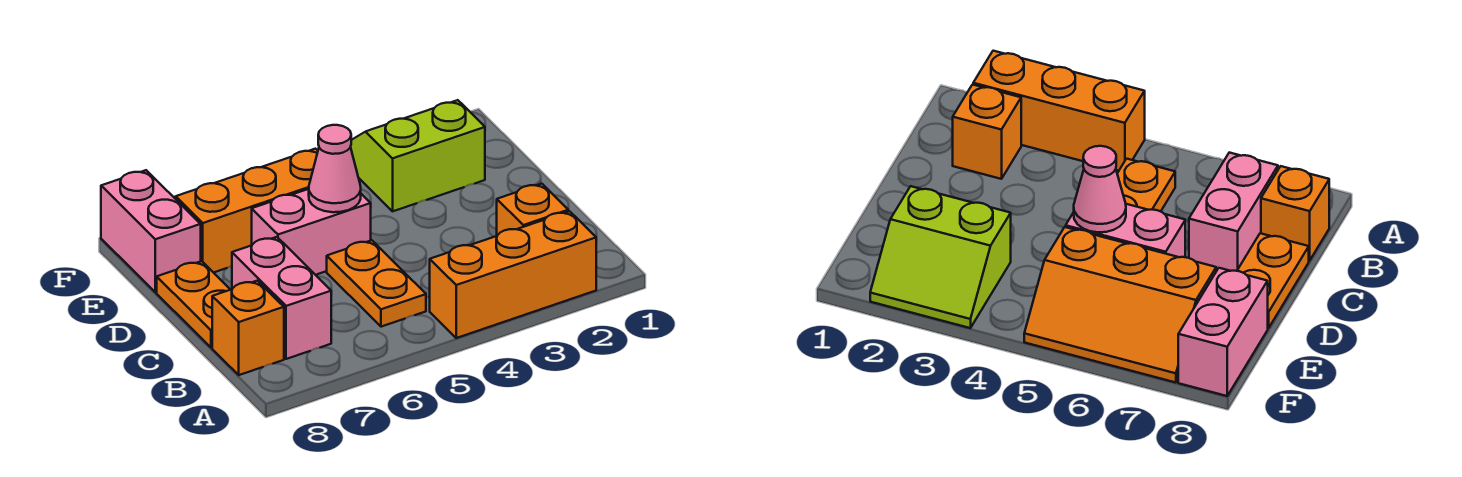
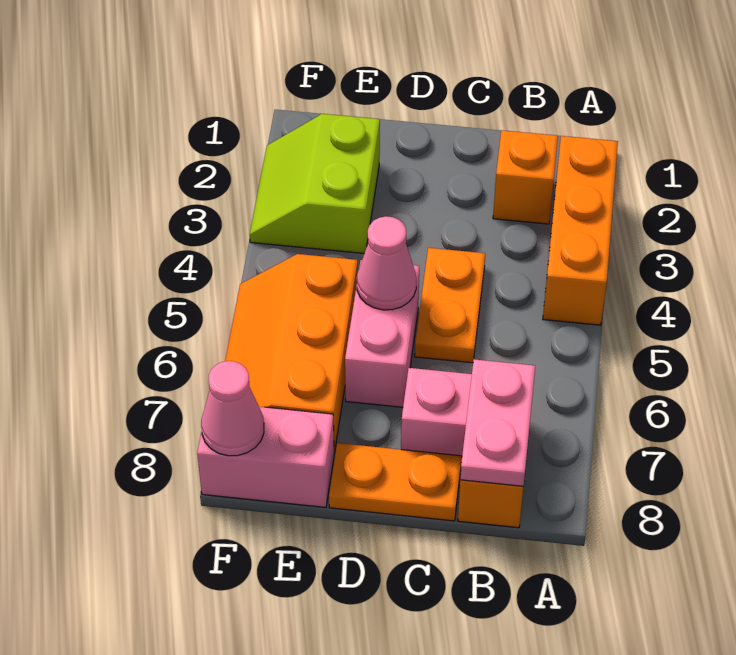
orange 1x2 plate [327,240,426,327] -> orange 1x2 plate turned to [415,248,485,363]
none -> pink 1x2 plate [460,359,535,486]
none -> pink 1x1 cone [201,361,264,456]

